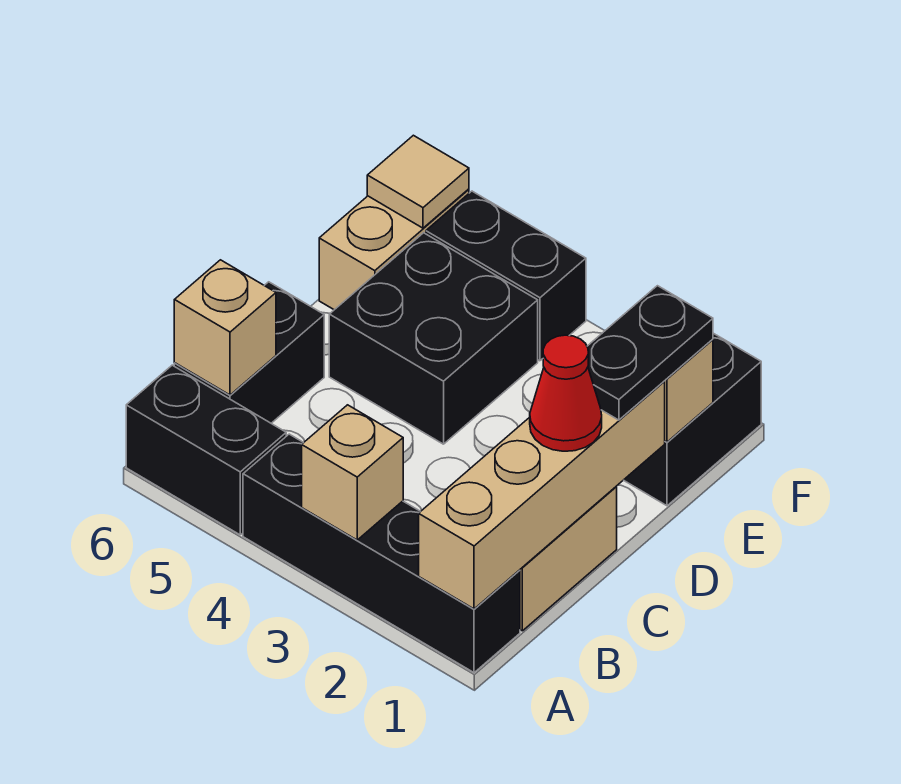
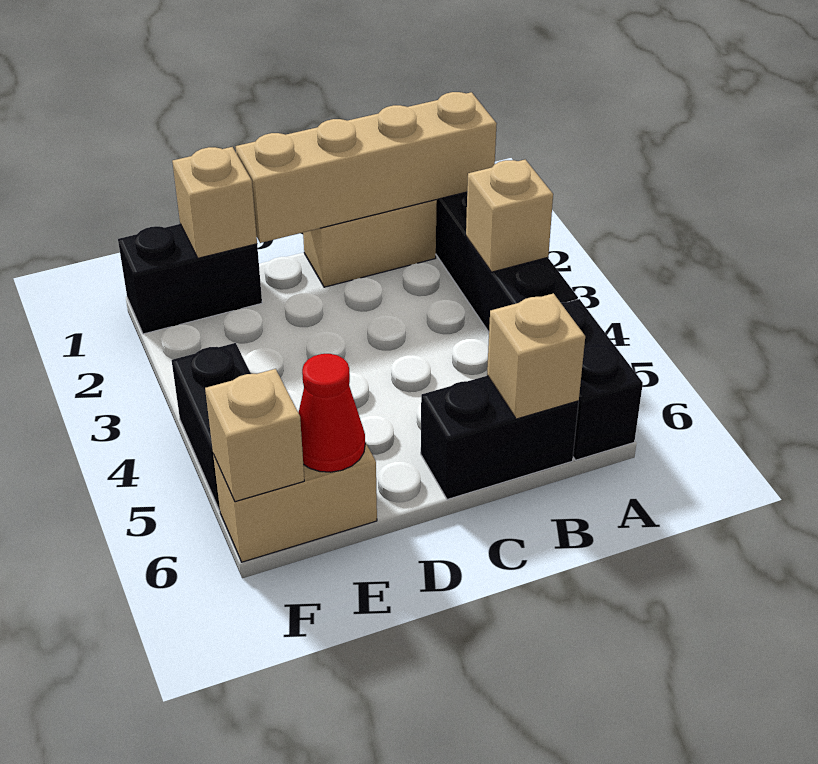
red 1x1 cone [530,335,602,451] -> red 1x1 cone moved to [298,354,365,472]
black 1x2 plate [587,286,713,420] -> none
black 2x2 brick [329,233,538,444] -> none
tan 1x1 tile [367,135,469,228] -> tan 1x1 brick [205,369,304,502]

